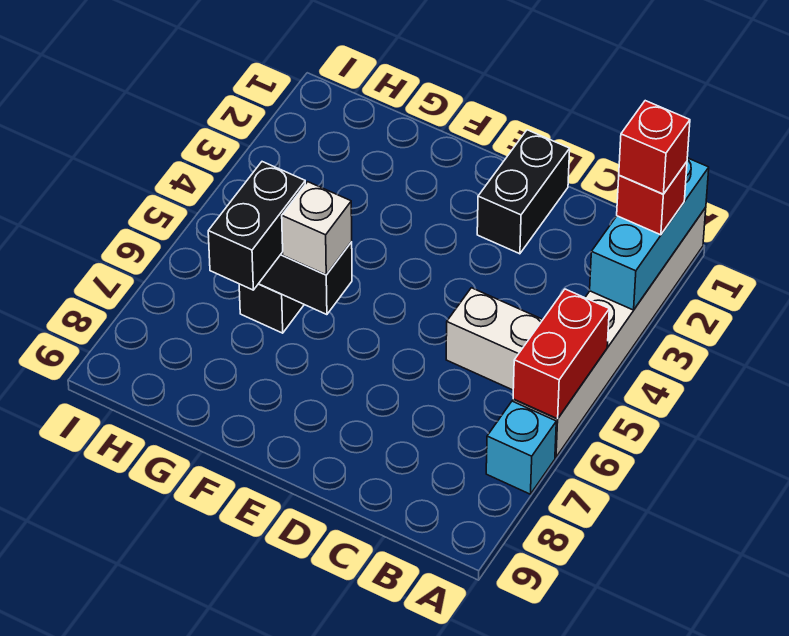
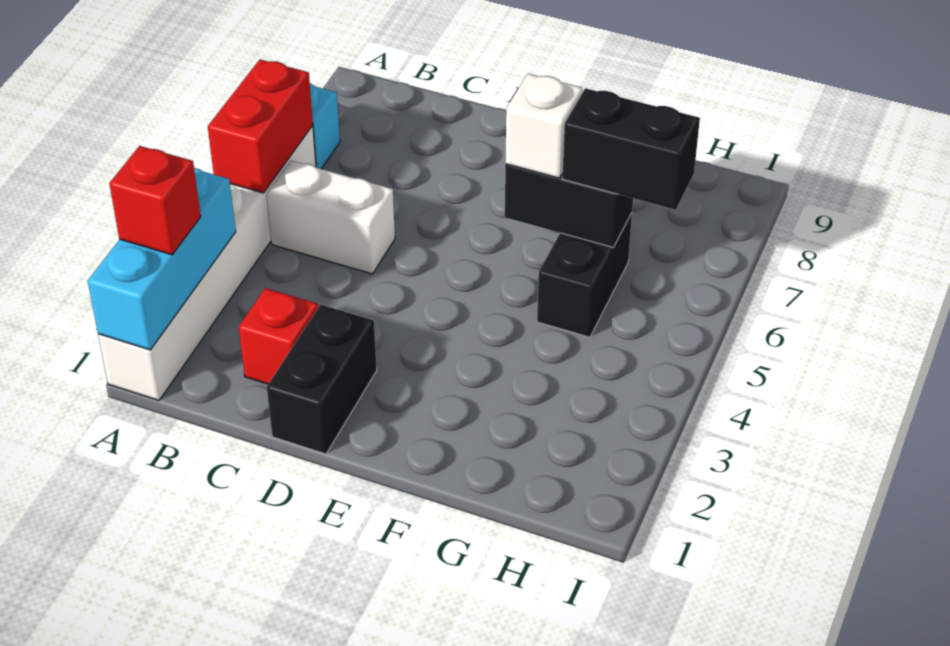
red 1x1 brick [619,101,690,194] -> red 1x1 brick moved to [239,288,318,384]
black 1x2 brick [208,162,305,290] -> black 1x2 brick turned to [562,88,700,210]

